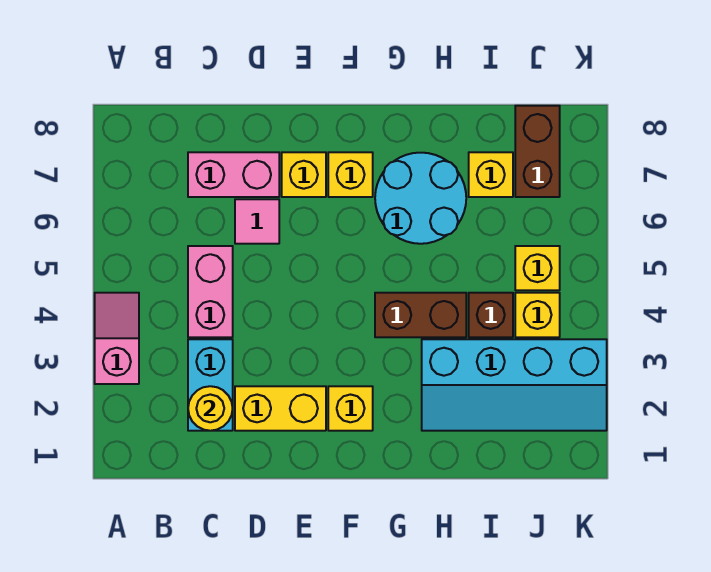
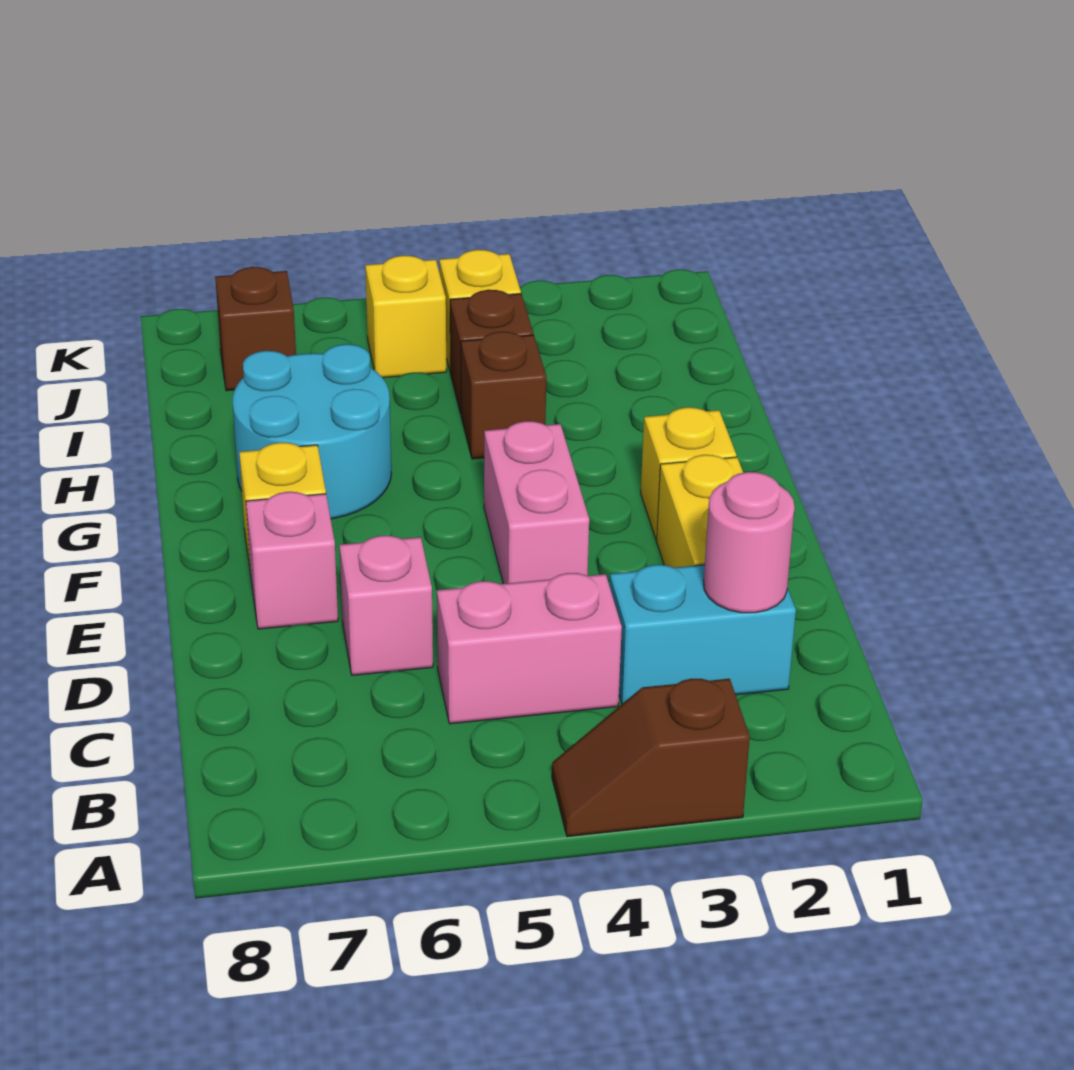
pink 1x2 slope [95,293,139,384] -> brown 1x2 slope [552,679,750,837]
yellow 1x1 round brick [188,386,233,431] -> pink 1x1 round brick [704,472,795,613]
pink 1x2 brick [188,152,279,197] -> pink 1x2 brick moved to [484,421,589,584]
pink 1x1 tile [235,199,279,244] -> pink 1x1 brick [339,536,433,675]
yellow 1x1 brick [282,152,326,197] -> pink 1x1 brick [246,492,338,629]
brown 1x2 brick [375,293,466,337] -> brown 1x1 brick [461,332,546,459]
cyan 2x4 slope [422,339,607,431] -> none
yellow 1x1 brick [469,152,513,197] -> none
brown 1x2 brick [515,106,560,197] -> brown 1x1 brick [215,267,296,391]

